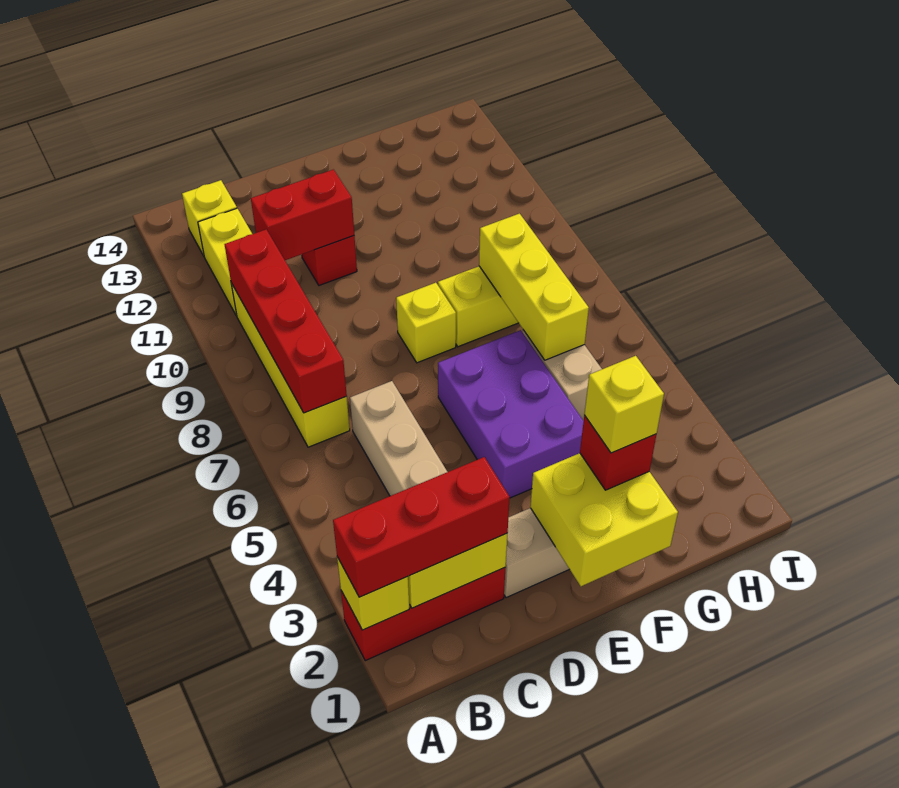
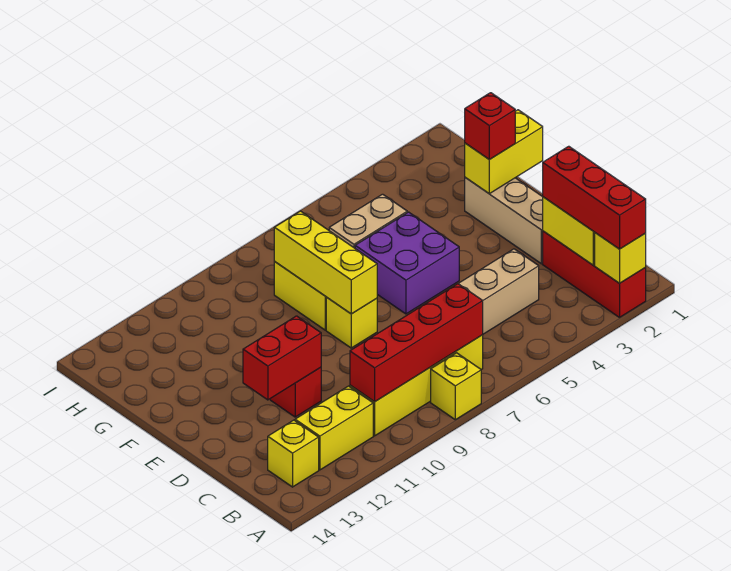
red 1x2 brick [251,169,354,260] -> red 1x2 brick turned to [243,316,321,400]
yellow 2x2 brick [530,453,678,586] -> yellow 1x2 brick [465,110,543,194]
purple 2x3 brick [438,330,584,498] -> purple 2x2 brick [355,212,459,314]
yellow 1x1 brick [584,356,664,453] -> yellow 1x1 brick moved to [431,353,481,420]
yellow 1x3 brick [479,214,589,360] -> yellow 1x3 brick turned to [274,211,377,314]

